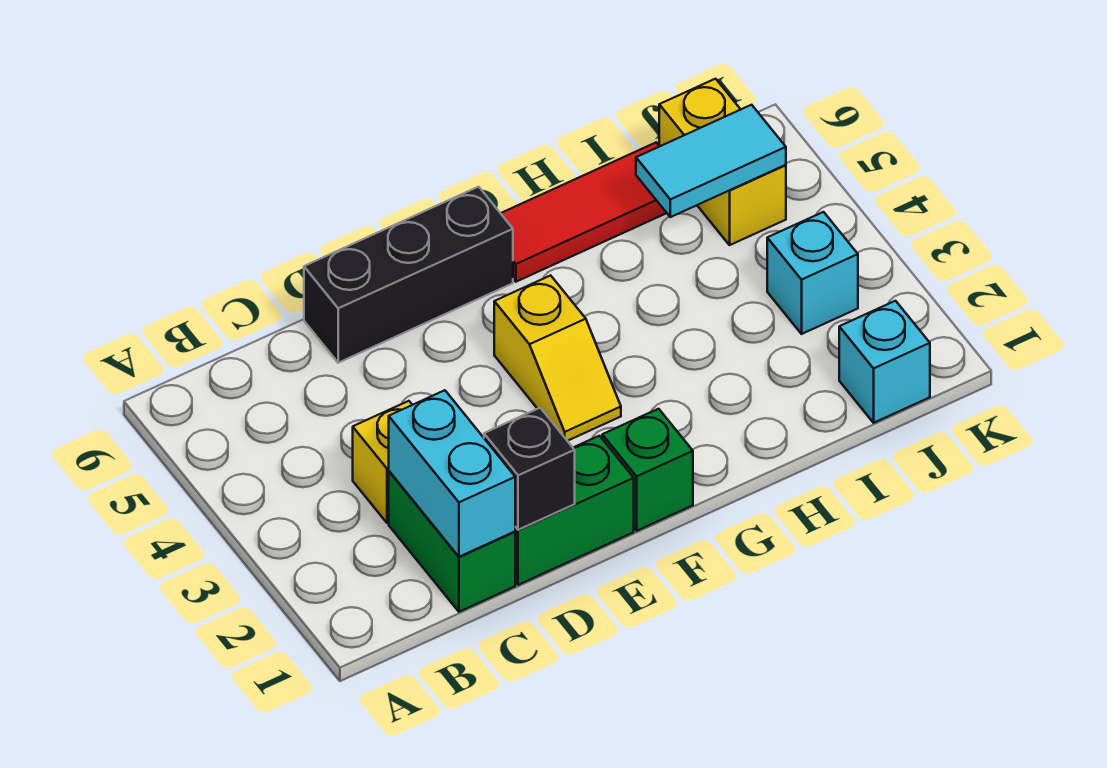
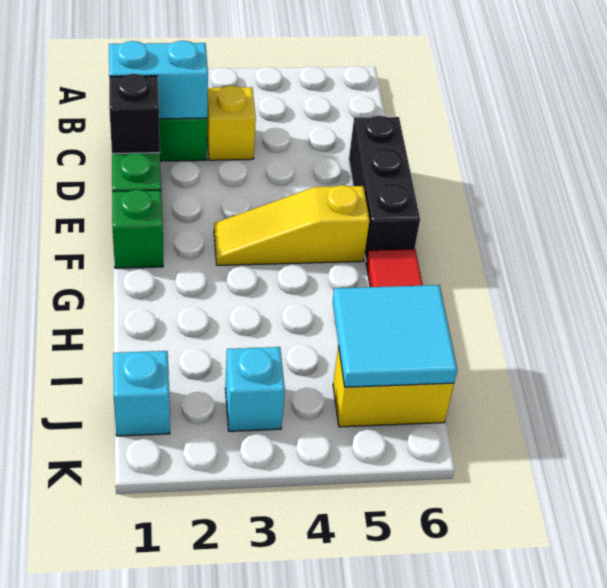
yellow 1x2 slope [494,275,621,441] -> yellow 1x3 slope [214,185,370,265]
cyan 1x2 tile [636,105,786,217] -> cyan 2x2 tile [333,285,457,387]

